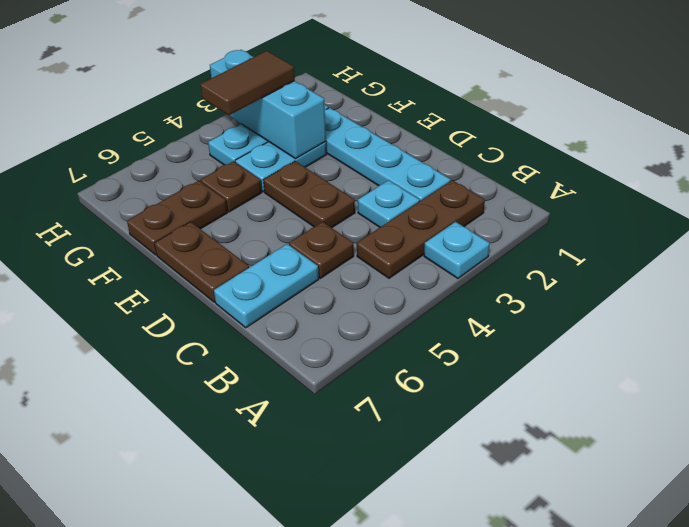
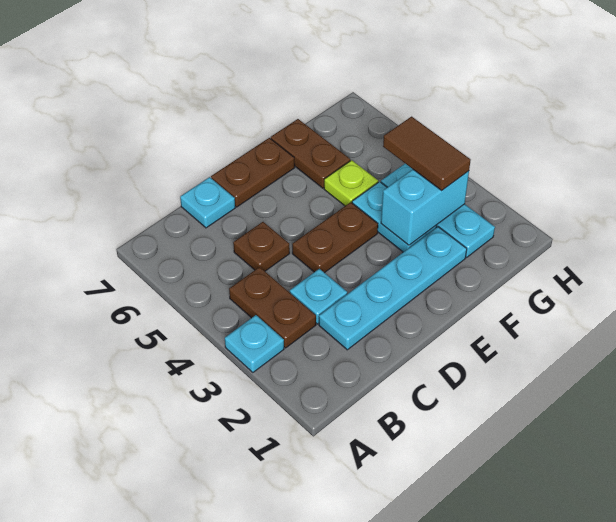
brown 1x3 plate [357,180,485,278] -> brown 1x2 plate [229,267,316,348]
cyan 1x2 plate [214,244,319,328] -> cyan 1x1 plate [180,177,235,228]
cyan 1x3 brick [210,50,326,159] -> cyan 1x2 brick [381,169,469,245]
brown 1x1 plate [201,161,262,212] -> lime 1x1 plate [324,160,378,206]

